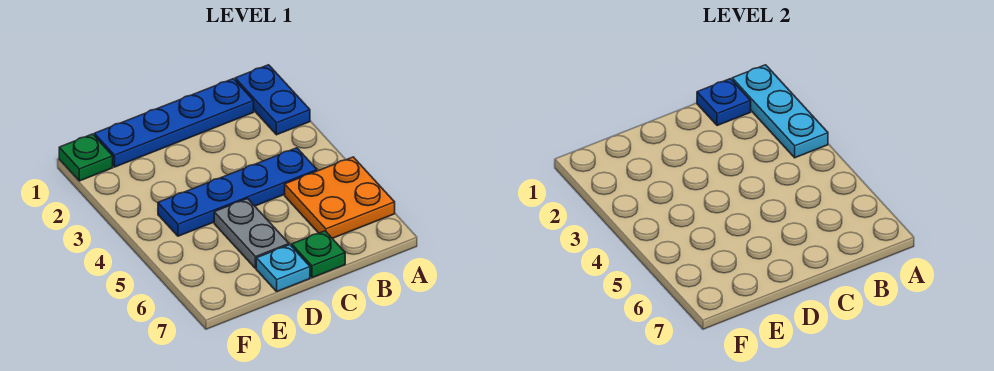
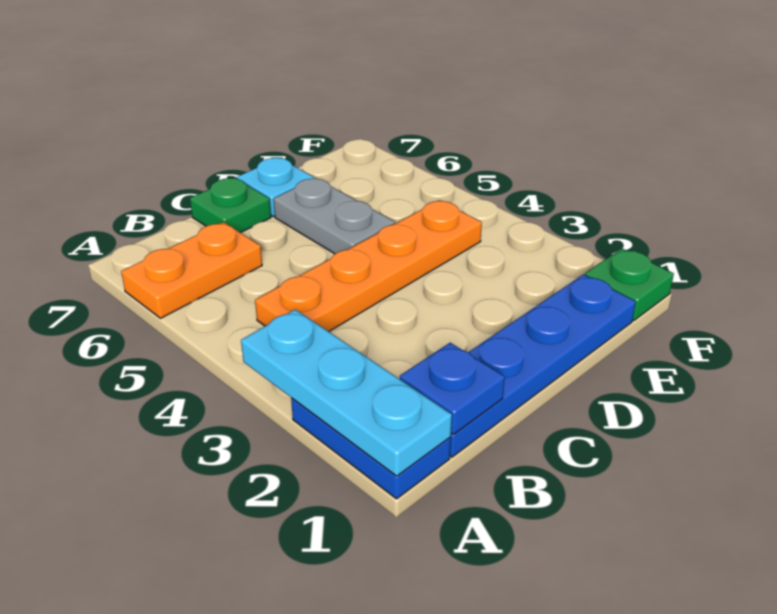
orange 2x2 plate [285,157,395,238] -> orange 1x2 plate [121,222,262,318]
blue 1x4 plate [158,148,317,236] -> orange 1x4 plate [255,200,482,332]

